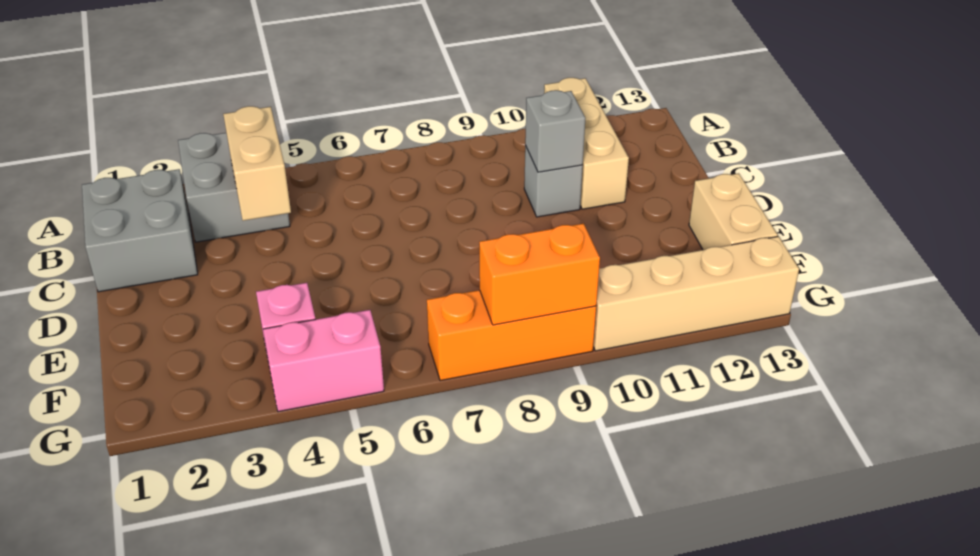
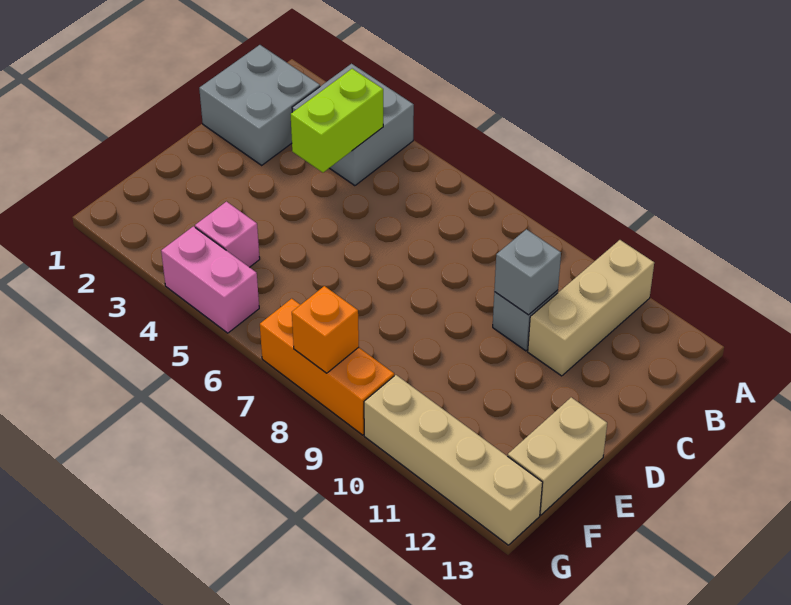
tan 1x2 brick [223,106,291,221] -> lime 1x2 brick [291,69,383,172]
orange 1x2 brick [479,224,600,325] -> orange 1x1 brick [292,286,359,373]

